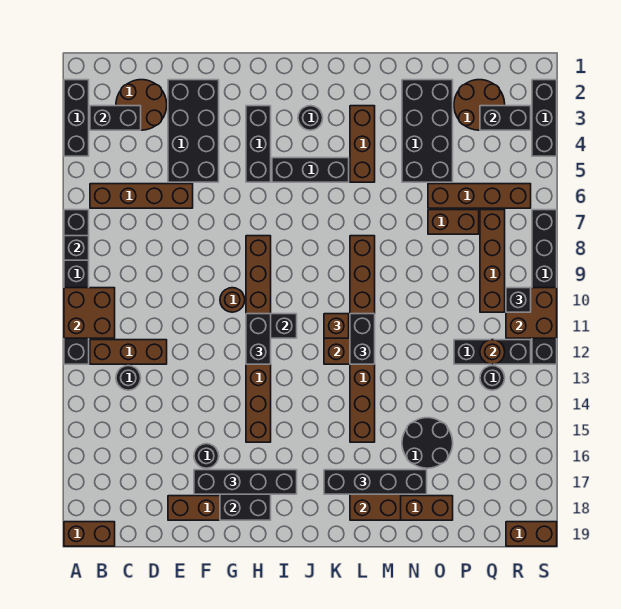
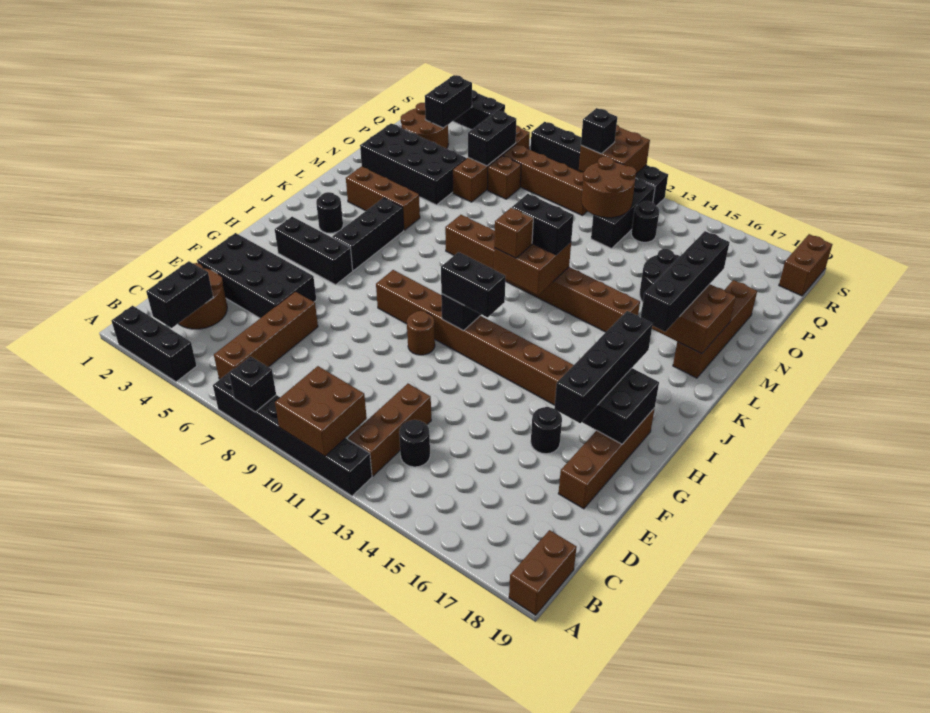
brown 1x2 brick [428,210,479,234] -> brown 1x1 brick [487,156,521,199]
none -> black 1x2 brick [468,110,516,166]
brown 1x1 round brick [480,340,505,364] -> brown 2x2 round brick [581,156,636,218]

